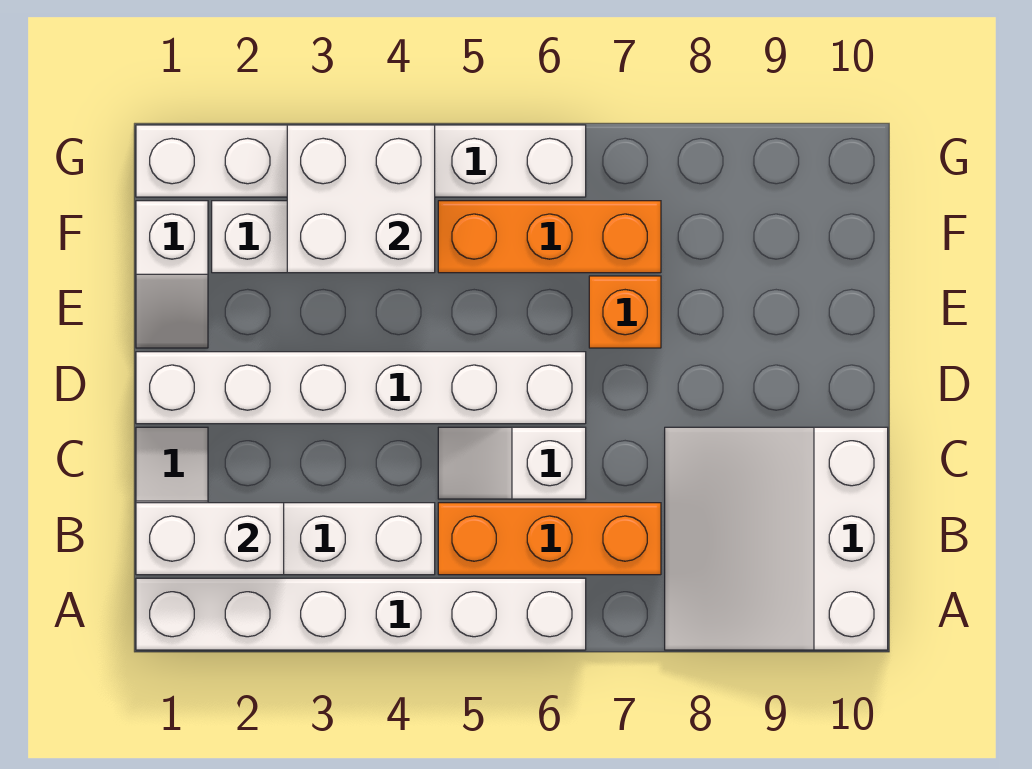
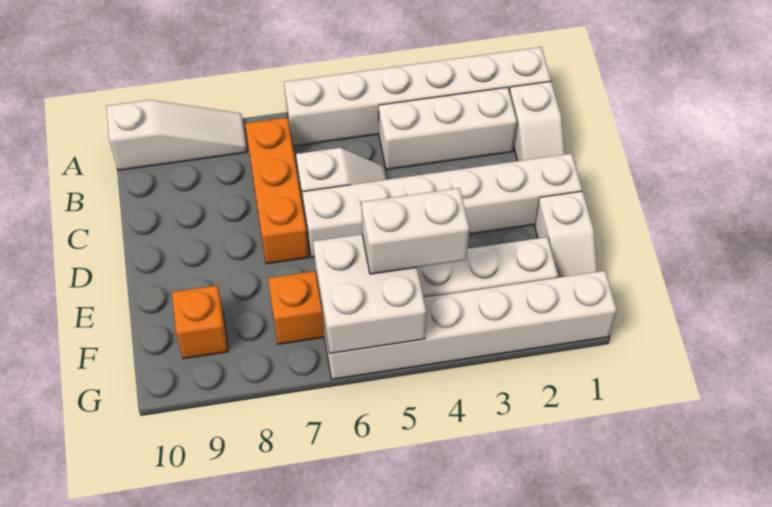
white 3x3 slope [665,427,888,650] -> white 1x3 slope [106,100,247,170]
white 1x2 brick [136,503,284,575] -> white 1x2 brick moved to [361,188,469,274]
orange 1x3 brick [438,503,661,575] -> orange 1x3 brick turned to [245,118,309,264]
white 1x2 slope [136,201,208,348] -> white 1x2 slope turned to [535,191,597,278]
orange 1x1 brick [589,276,661,348] -> orange 1x1 brick moved to [172,286,228,359]
white 2x2 brick [287,125,435,273] -> white 2x2 brick moved to [313,234,426,354]

